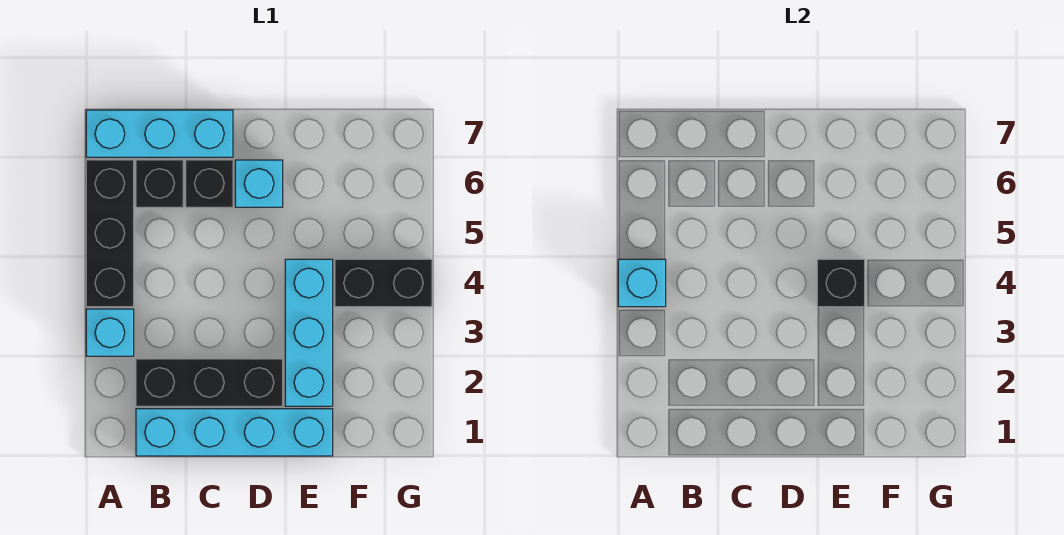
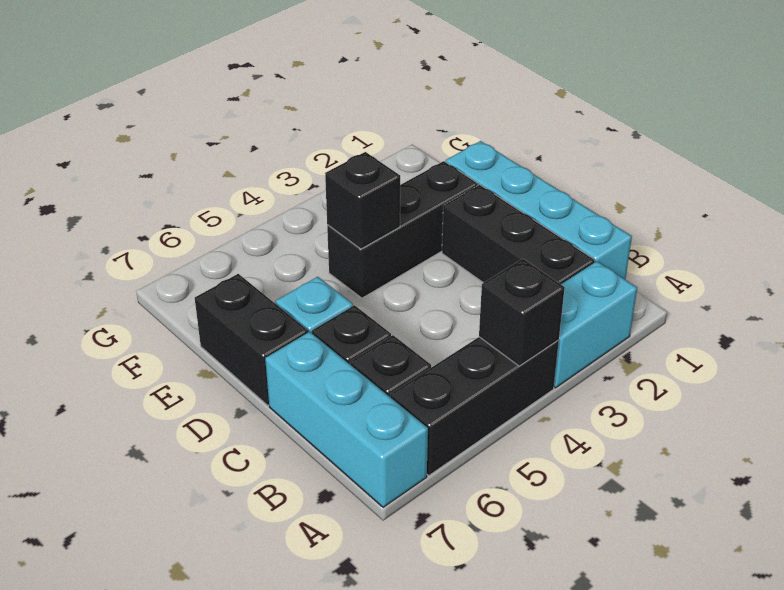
cyan 1x1 brick [86,309,134,356] -> cyan 1x2 brick [554,261,637,388]
cyan 1x1 brick [618,259,666,307] -> black 1x1 brick [479,259,565,366]
cyan 1x3 brick [285,259,333,406] -> black 1x3 brick [327,161,478,298]
black 1x2 brick [335,259,432,307] -> black 1x2 brick moved to [195,274,308,405]

